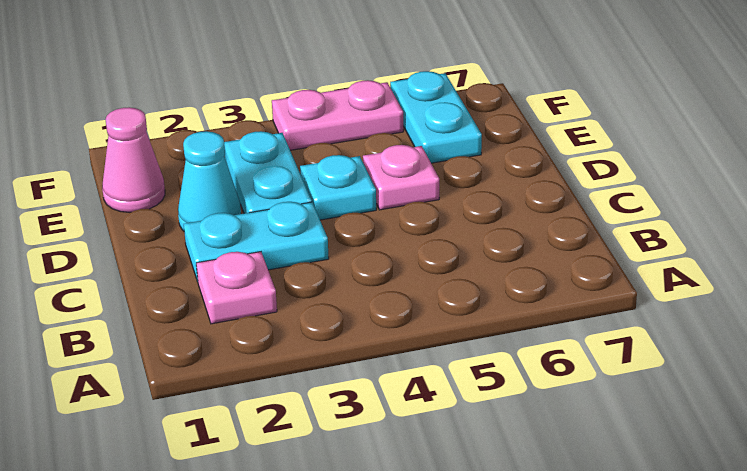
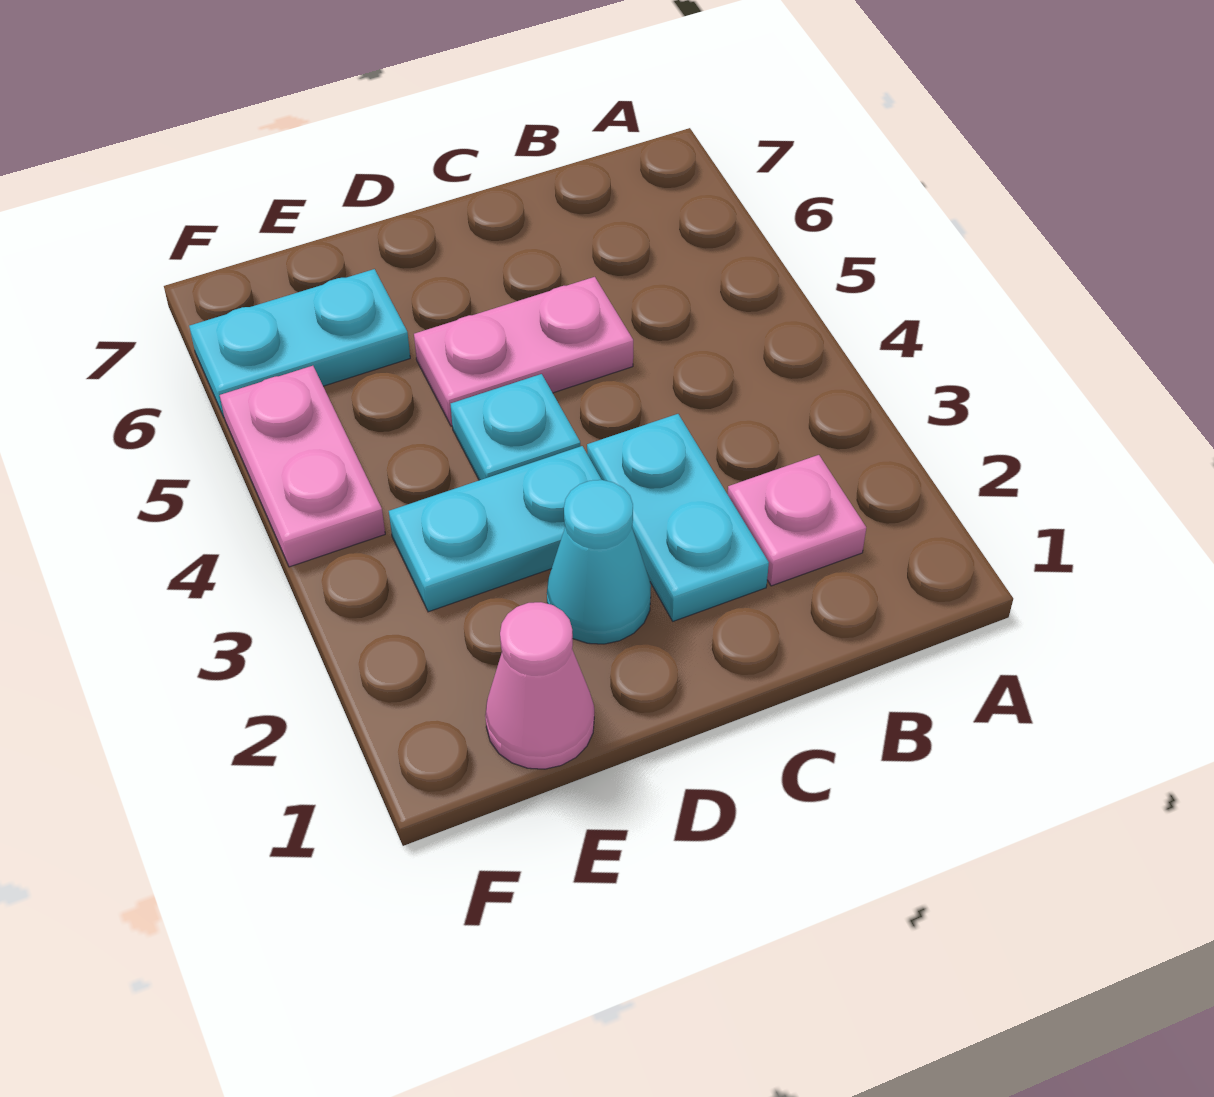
pink 1x1 plate [363,145,439,210] -> pink 1x2 plate [414,277,633,426]

